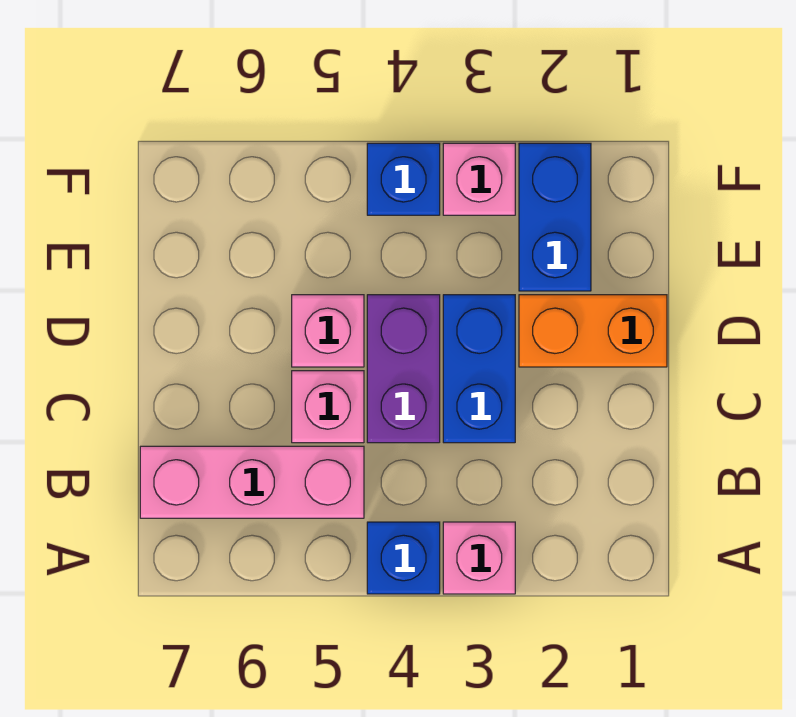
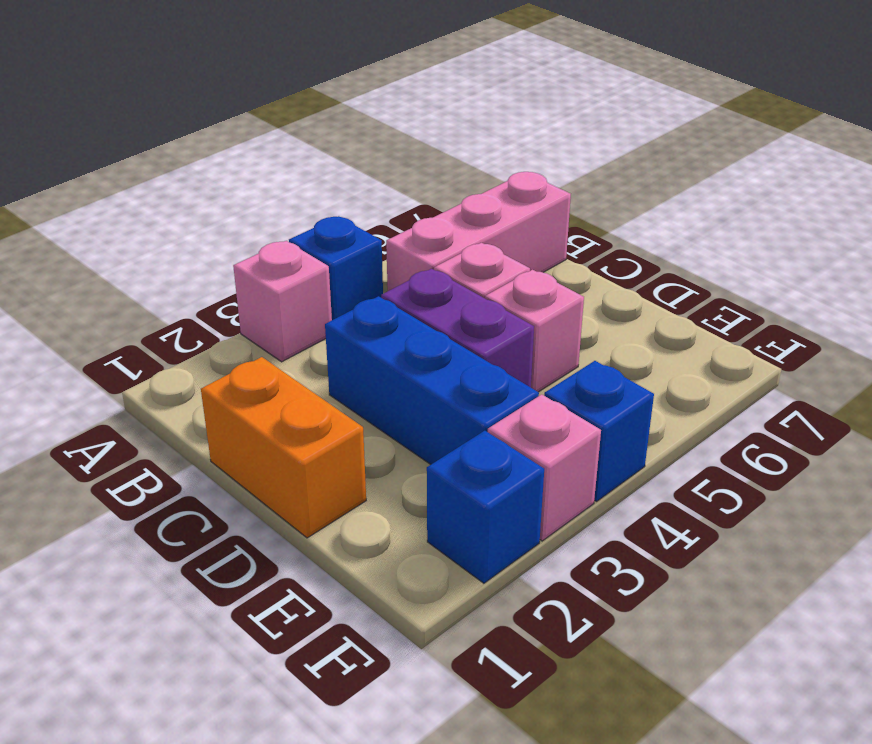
blue 1x2 brick [443,295,515,443] -> blue 1x3 brick [325,296,539,464]
orange 1x2 brick [519,295,667,367] -> orange 1x2 brick turned to [201,357,366,538]
blue 1x2 brick [519,143,591,291] -> blue 1x1 brick [427,431,544,583]

